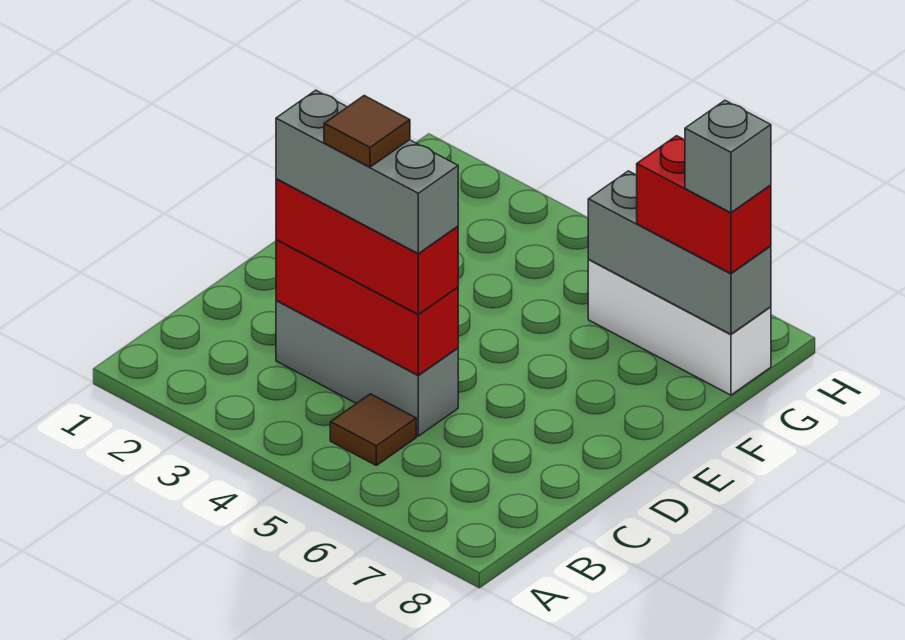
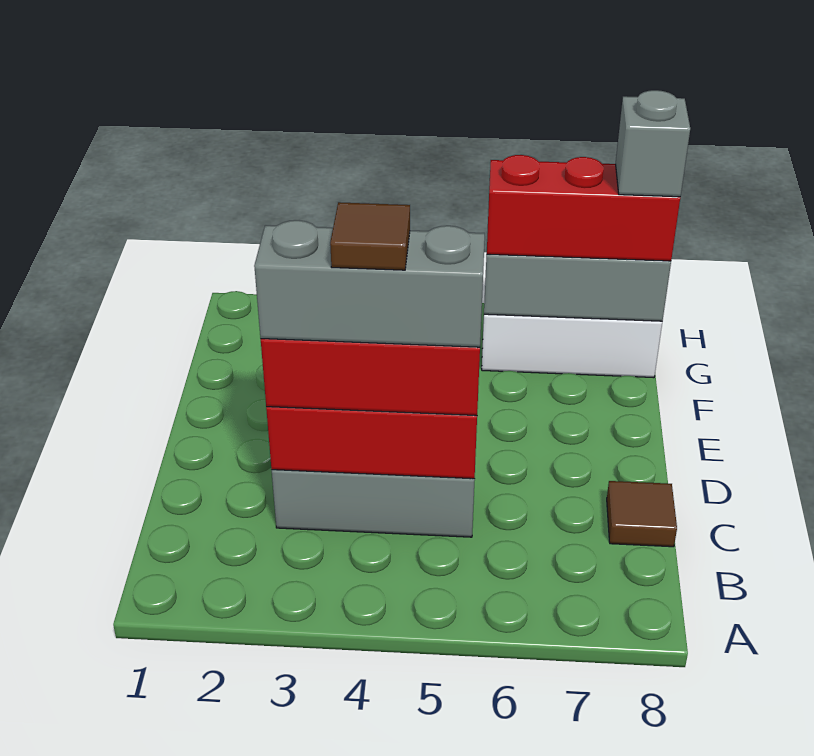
brown 1x1 tile [330,394,416,465] -> brown 1x1 tile moved to [607,481,677,547]
red 1x2 brick [637,136,771,273] -> red 1x3 brick [487,155,680,261]

